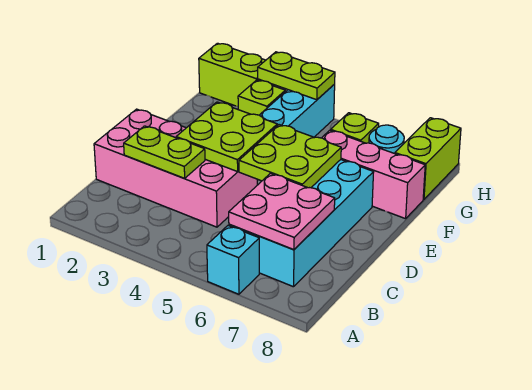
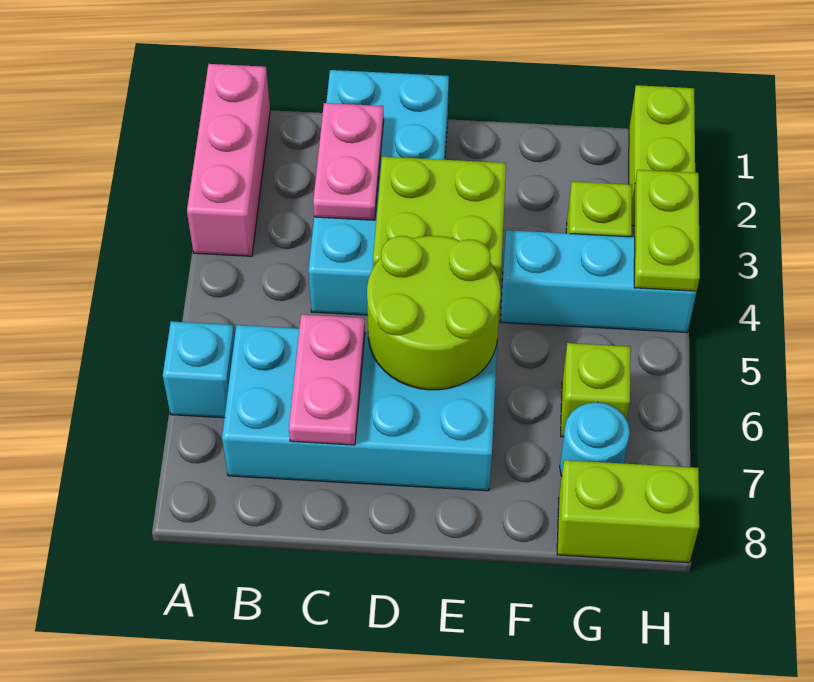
pink 2x2 plate [229,174,335,250] -> pink 1x2 plate [289,314,365,445]
pink 2x4 brick [94,109,257,227] -> cyan 2x4 brick [308,70,449,315]
lime 1x2 plate [124,126,205,178] -> pink 1x2 plate [313,103,384,220]
lime 2x2 plate [239,125,341,188] -> lime 2x2 round brick [367,236,501,390]
pink 1x3 brick [322,130,425,219] -> pink 1x3 brick moved to [187,64,270,256]

